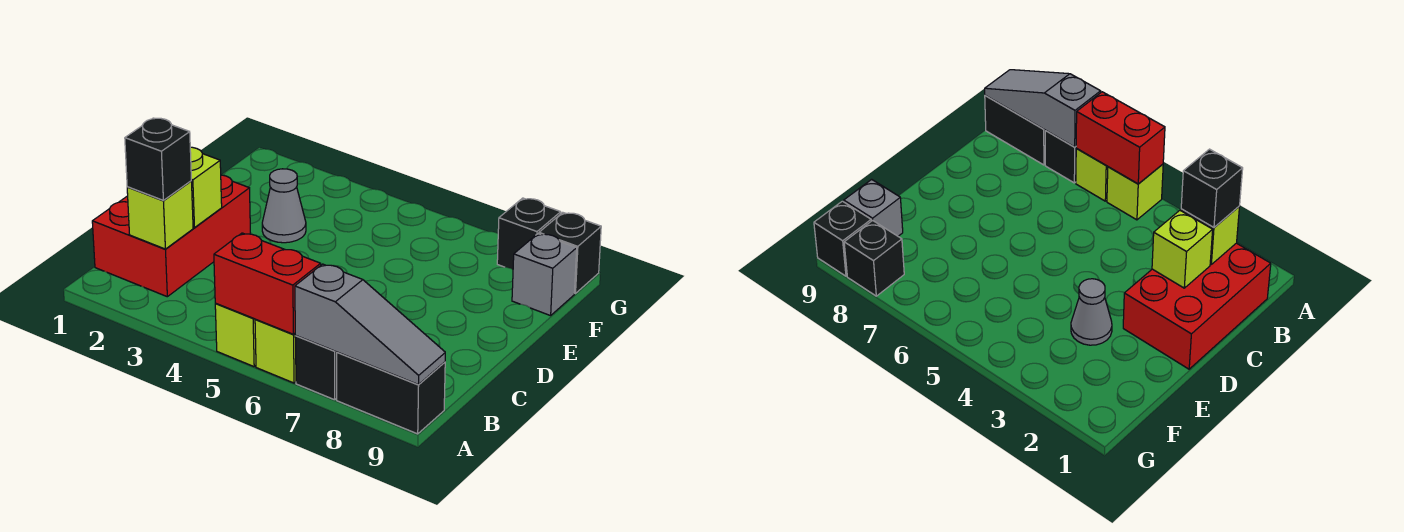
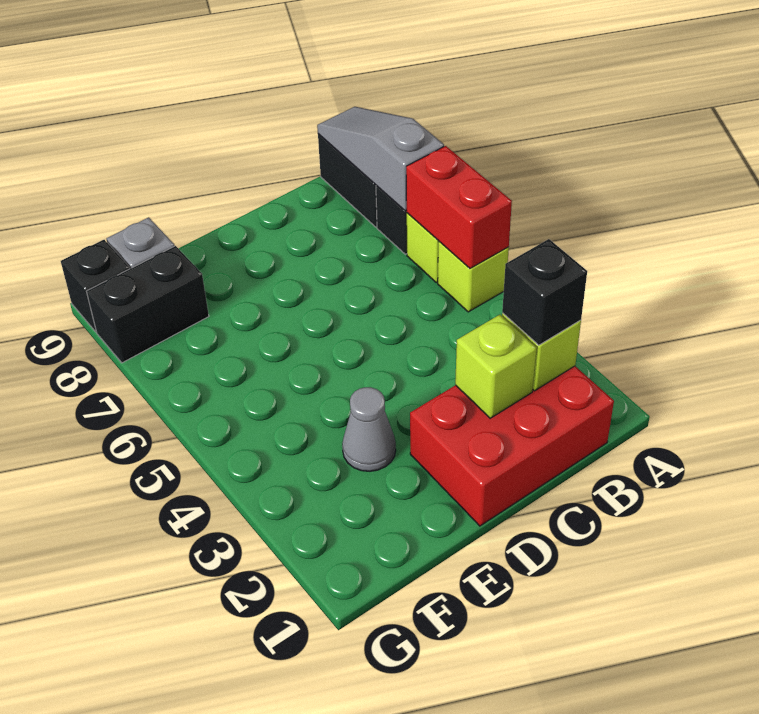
black 1x1 brick [497,198,561,269] -> black 1x2 brick [87,246,209,363]

